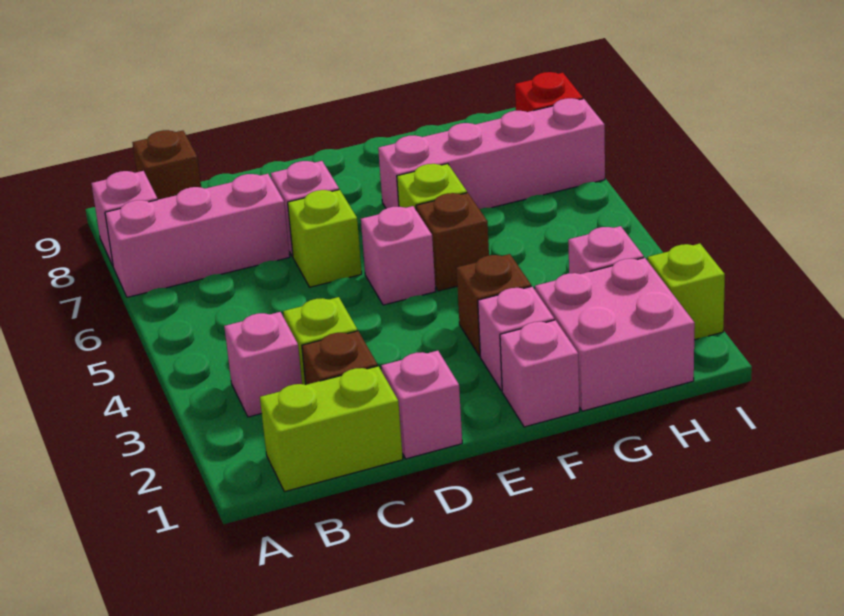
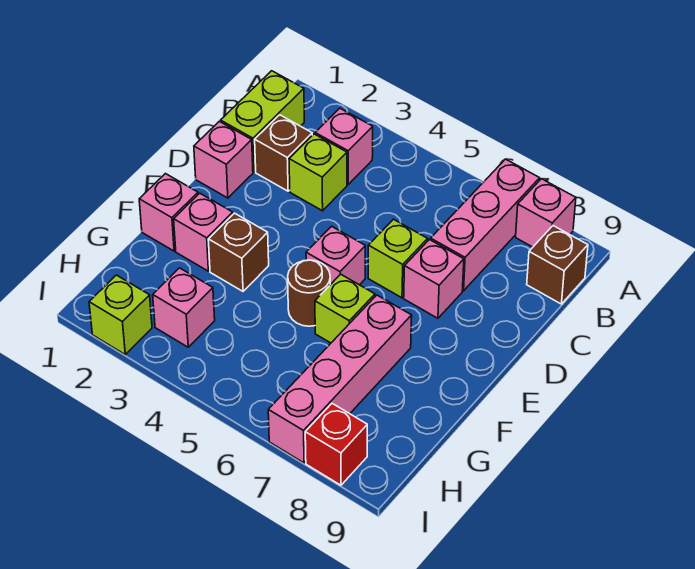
brown 1x1 brick [416,193,489,291] -> brown 1x1 round brick [288,260,330,326]
pink 2x2 brick [535,258,695,411] -> none

